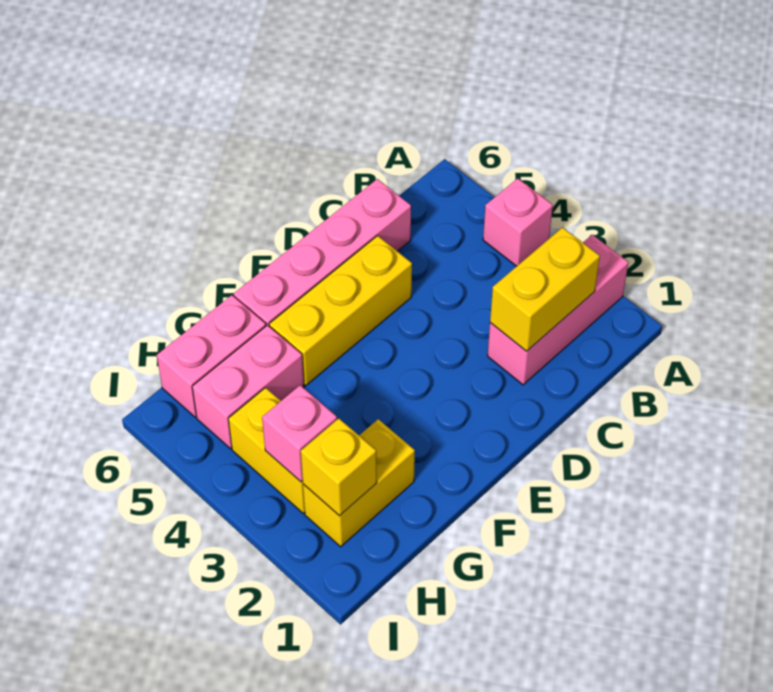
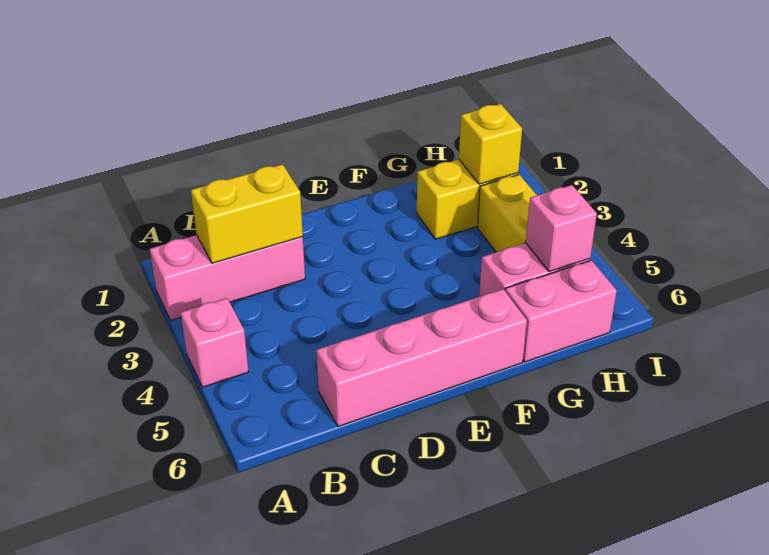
yellow 1x3 brick [269,236,412,386] -> none
pink 1x1 brick [262,385,337,482] -> pink 1x1 brick moved to [526,185,597,272]

